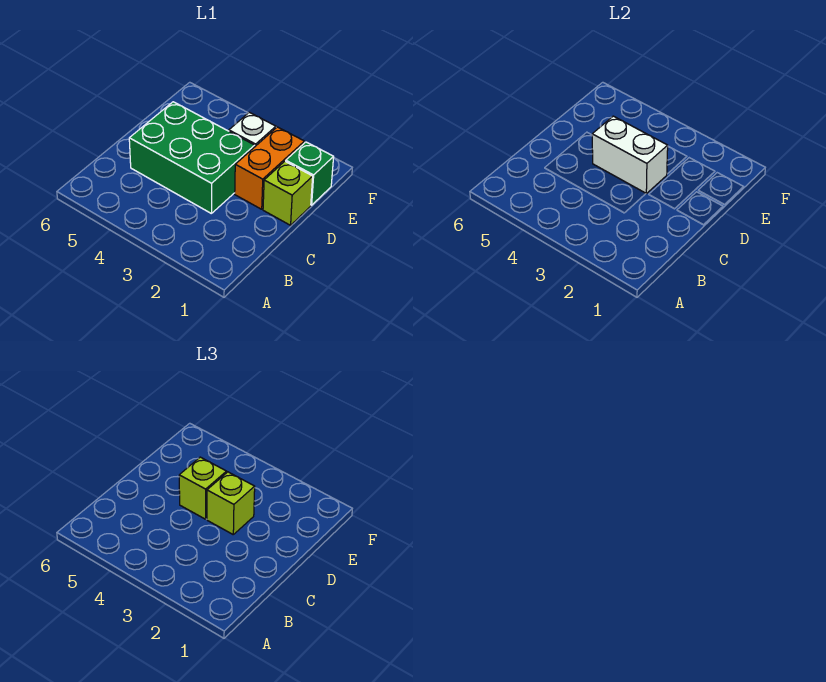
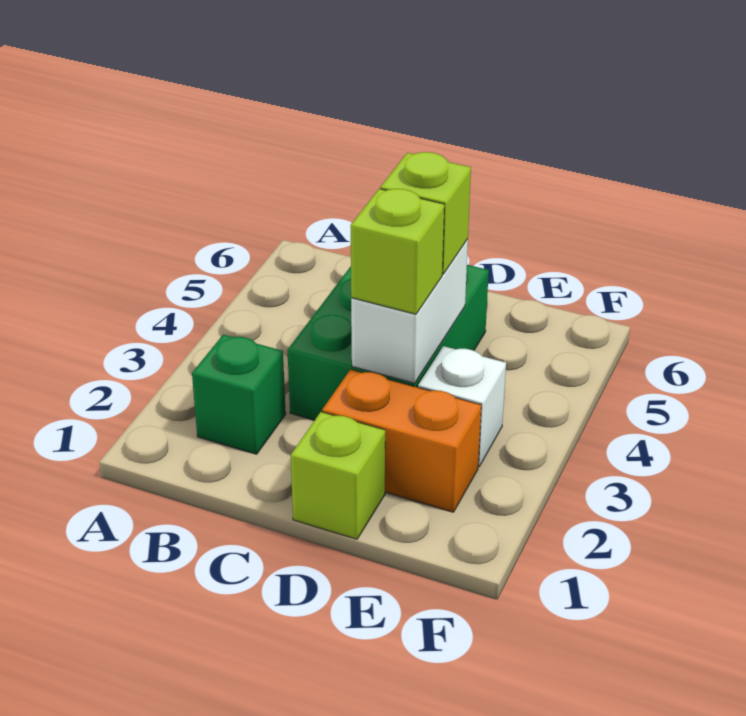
green 1x1 brick [286,142,334,205] -> green 1x1 brick moved to [192,335,286,454]

